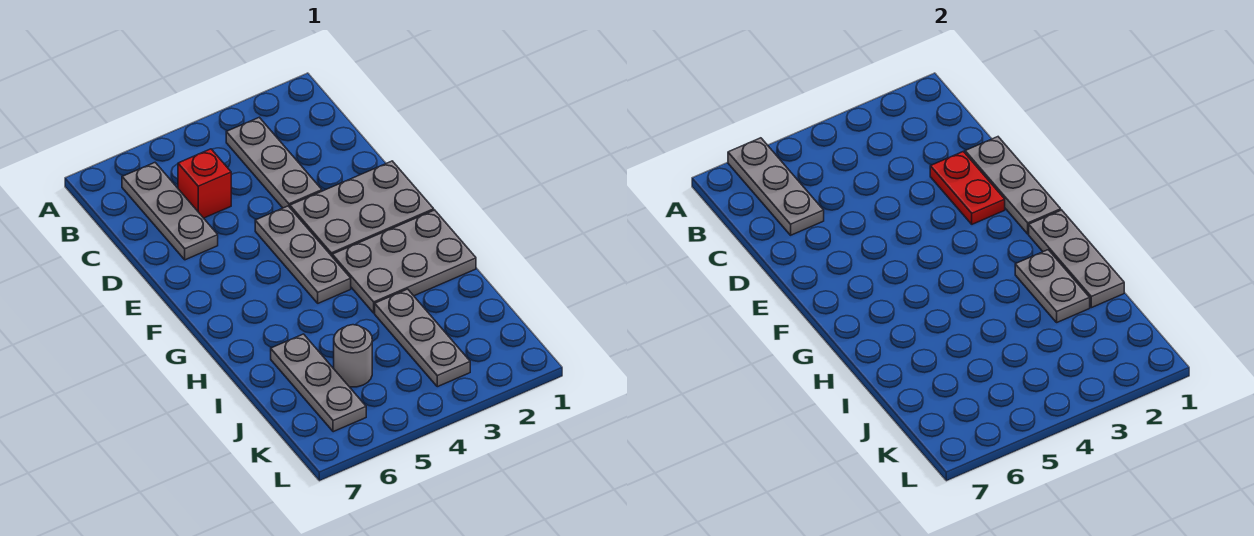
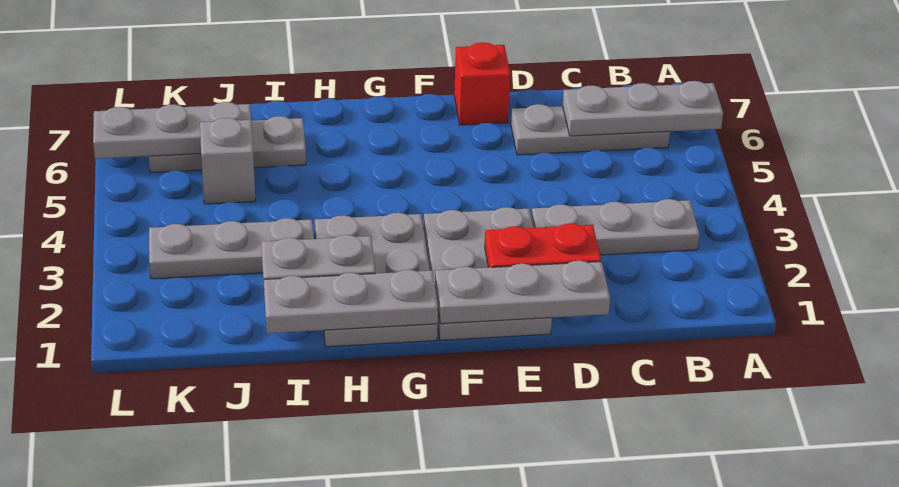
red 1x1 brick [178,149,231,218] -> red 1x1 brick moved to [454,42,510,125]
grey 1x3 plate [255,206,351,303] -> grey 1x3 plate moved to [93,102,251,159]
grey 1x1 round brick [334,325,372,387] -> grey 1x1 brick [200,118,255,204]

